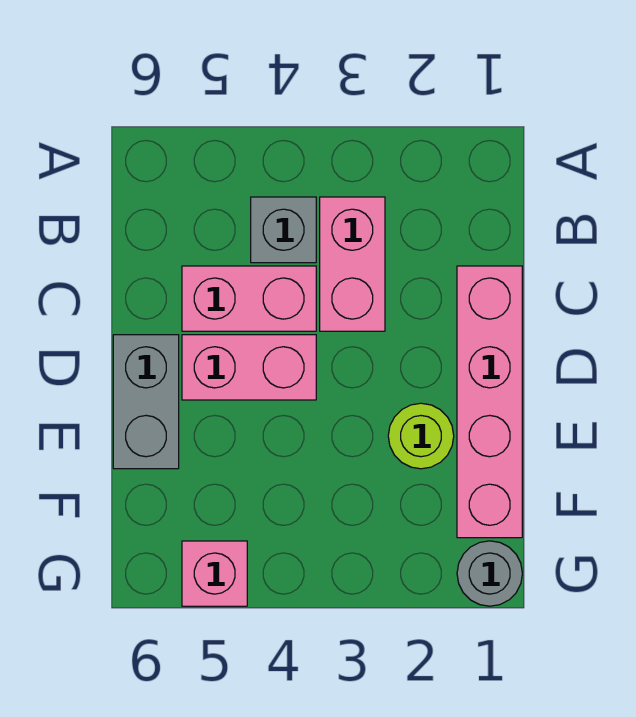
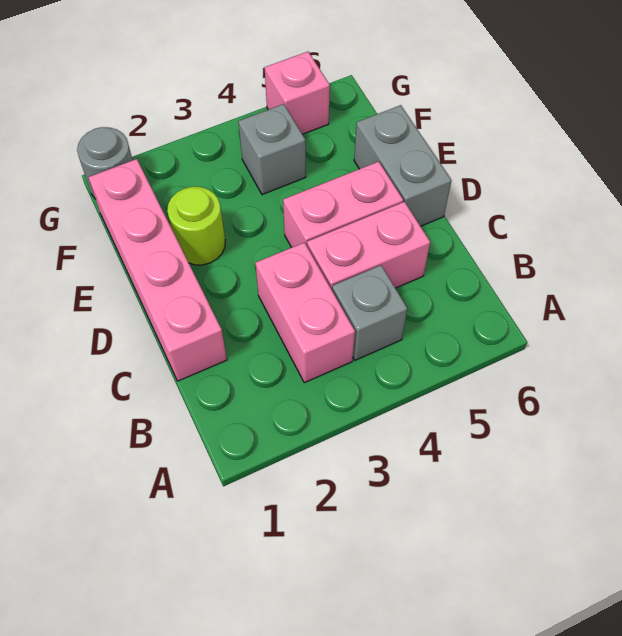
none -> grey 1x1 brick [238,104,306,195]

